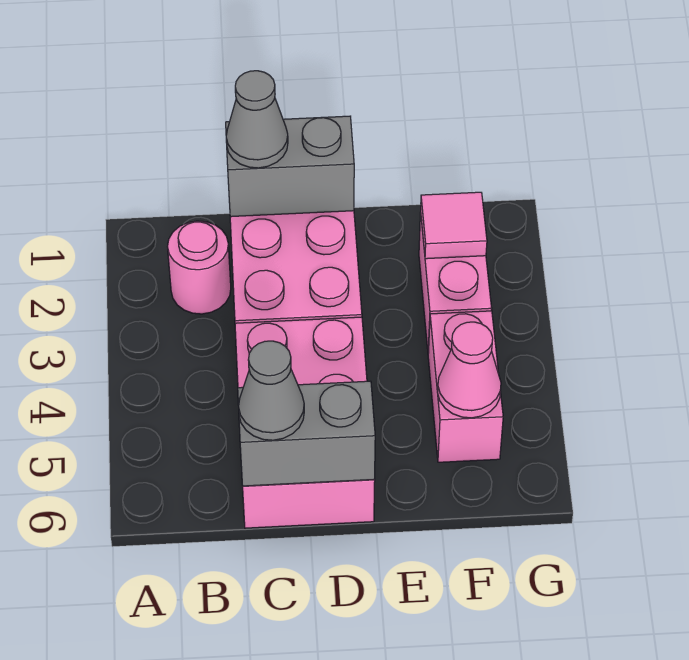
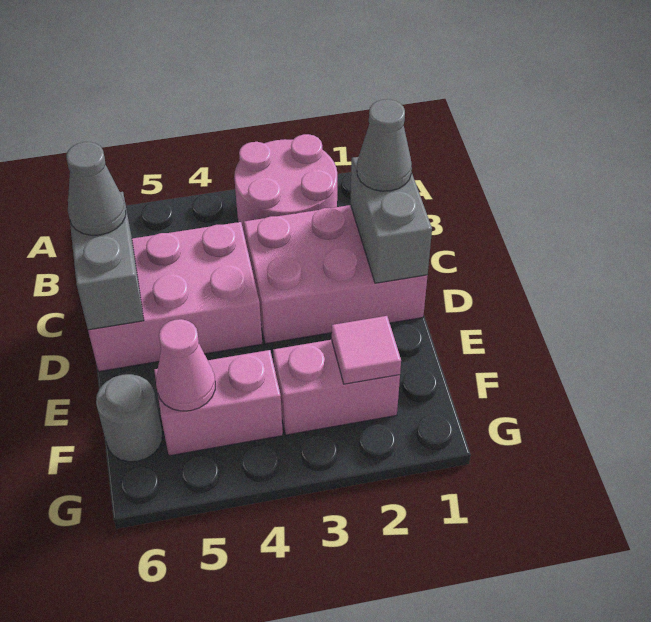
pink 1x1 round brick [168,221,231,314] -> pink 2x2 round brick [234,134,337,236]
none -> grey 1x1 round brick [96,374,162,462]

